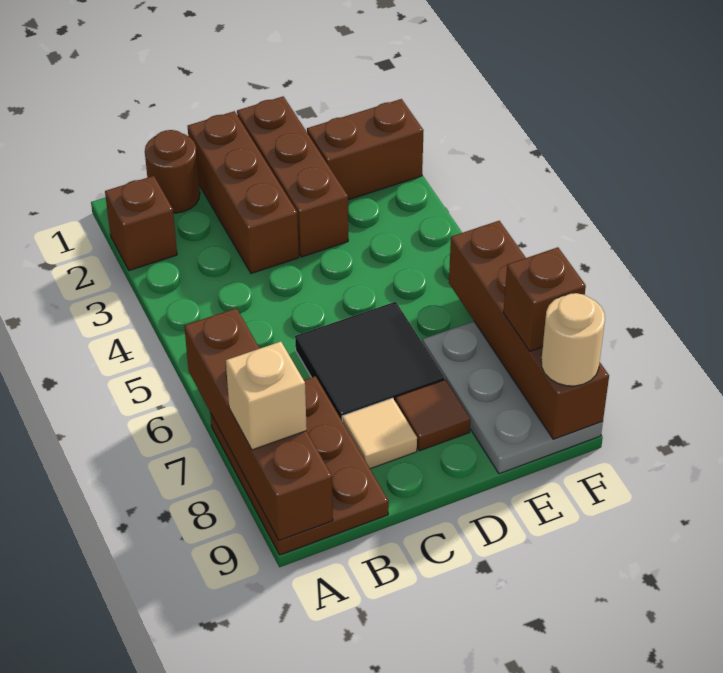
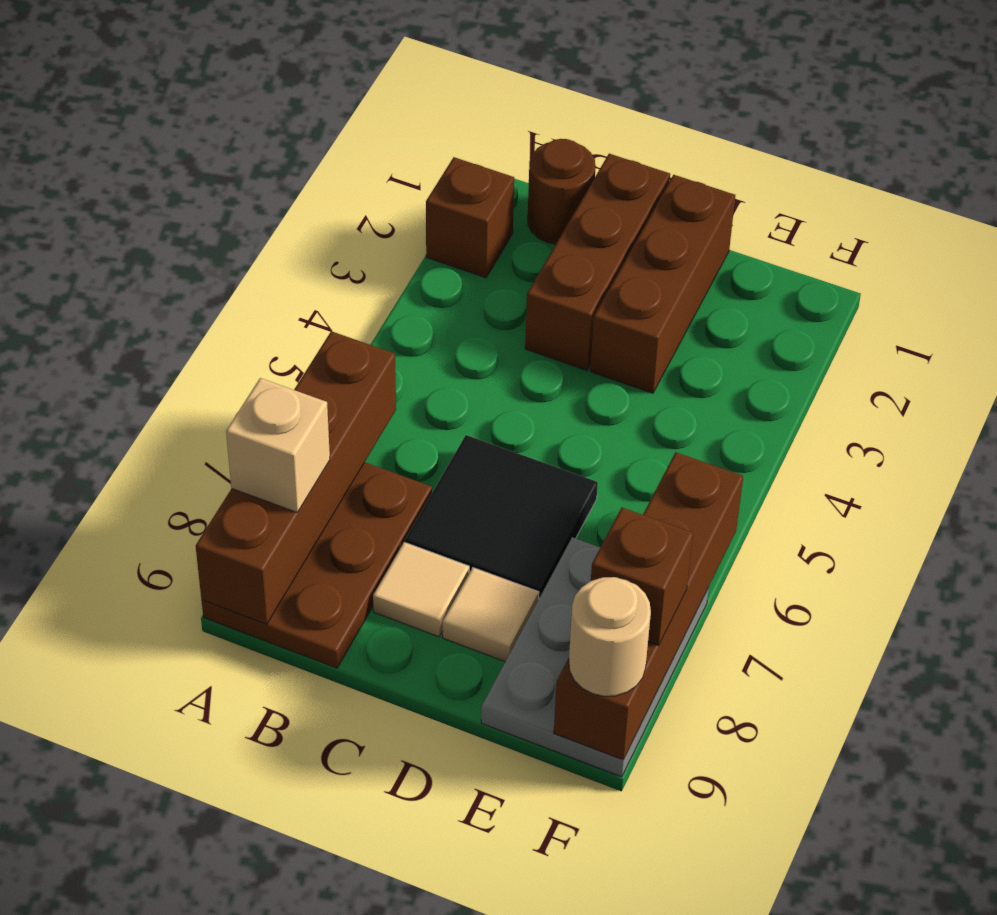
brown 1x1 tile [395,379,470,451] -> tan 1x1 tile [443,568,539,662]
brown 1x2 brick [307,99,424,200] -> none

